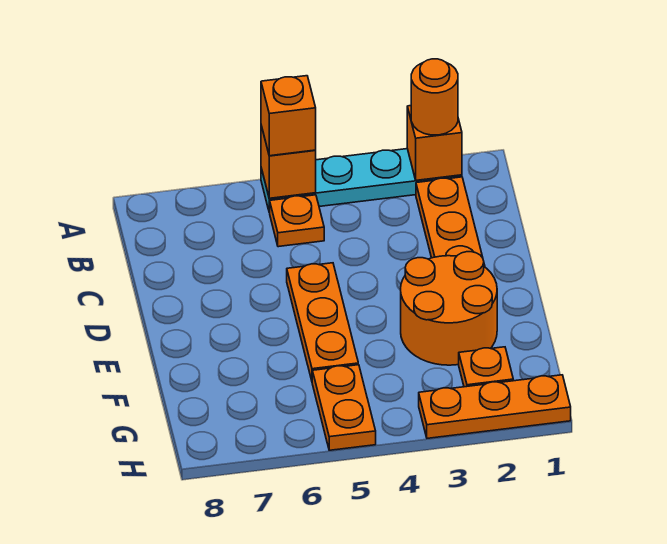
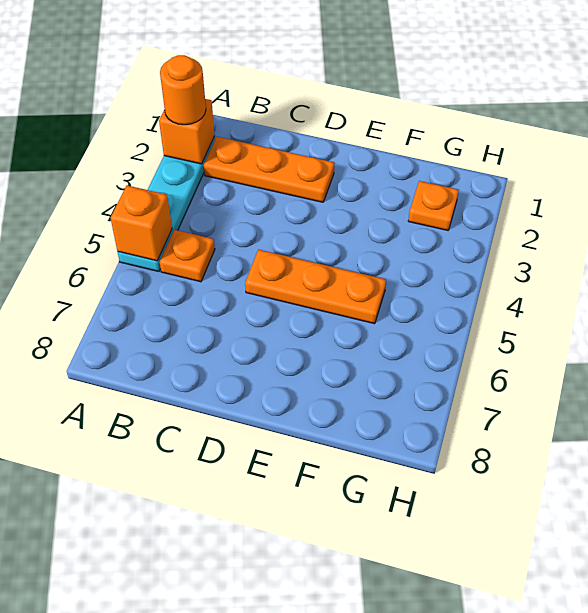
orange 1x1 brick [261,76,316,156] -> none
orange 2x2 round brick [401,252,497,365] -> none
orange 1x2 plate [312,365,376,450] -> none
orange 1x3 plate [419,375,571,438] -> none

